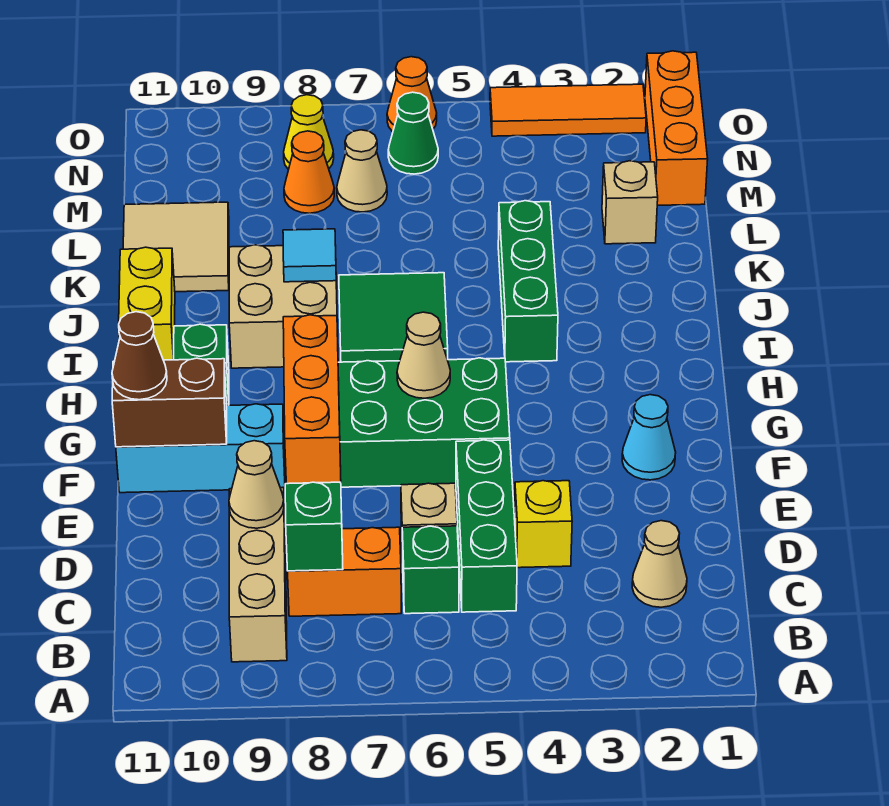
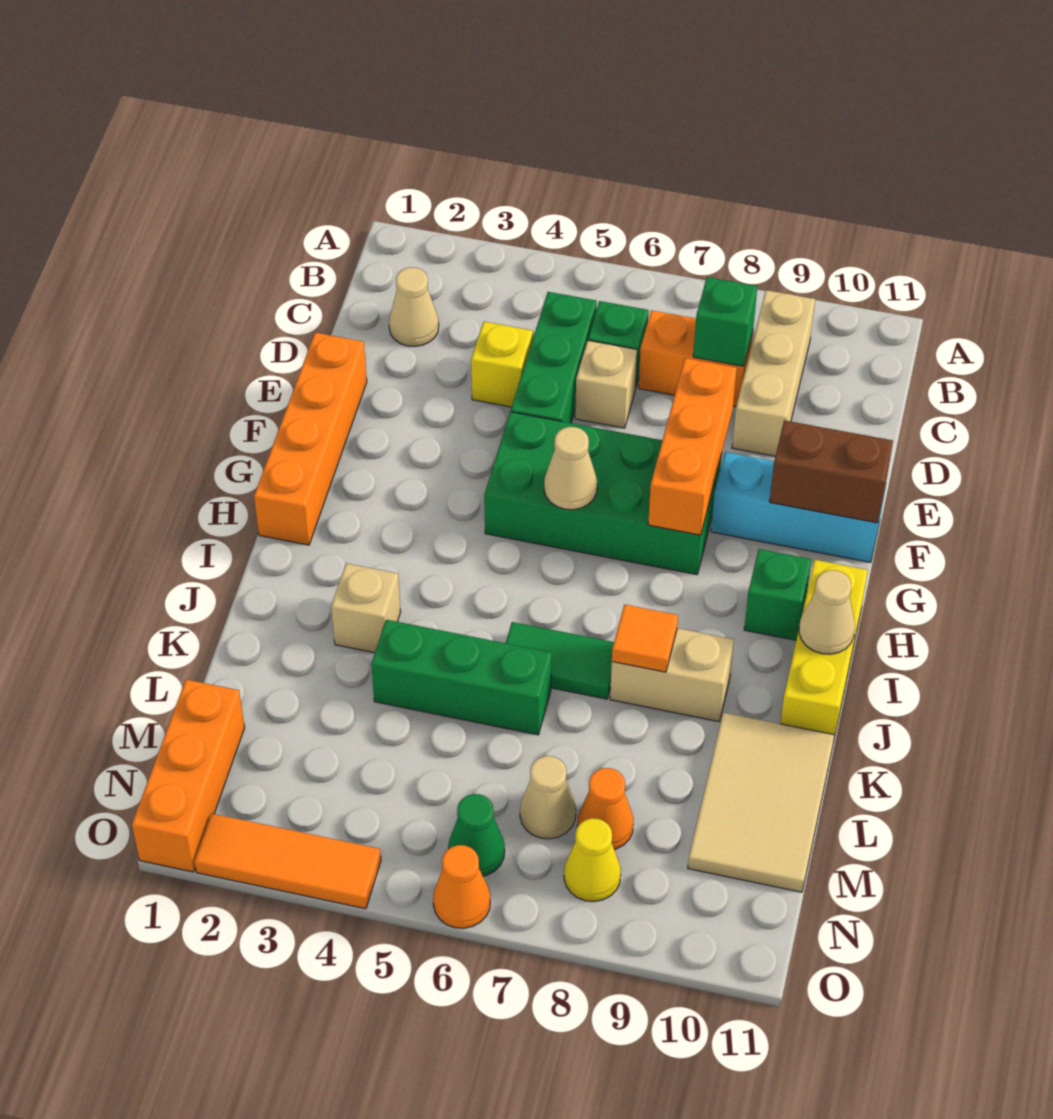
tan 1x1 cone [229,441,284,528] -> tan 1x1 cone moved to [799,570,855,654]
none -> orange 1x4 brick [254,333,367,545]
cyan 1x1 cone [622,395,676,480] -> none
brown 1x1 cone [112,312,167,400] -> none
green 1x3 brick [498,201,558,362] -> green 1x3 brick turned to [371,620,552,735]
green 2x2 tile [339,273,448,362] -> green 1x2 tile [506,622,614,699]
tan 2x2 brick [229,245,338,368] -> tan 1x2 brick [610,628,734,722]
yellow 1x2 brick [119,247,175,360] -> yellow 1x3 brick [780,560,868,737]
cyan 1x1 tile [283,229,336,282] -> orange 1x1 tile [612,604,678,672]
tan 2x2 tile [123,202,229,292] -> tan 2x3 tile [688,713,834,892]
tan 1x1 brick [602,161,658,244] -> tan 1x1 brick moved to [331,563,401,653]

